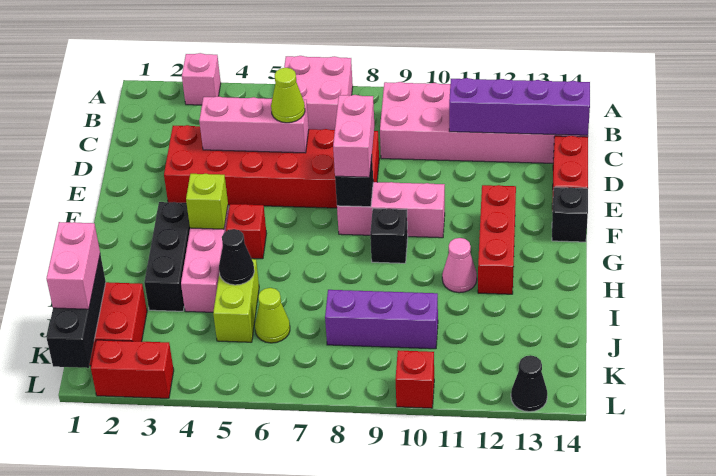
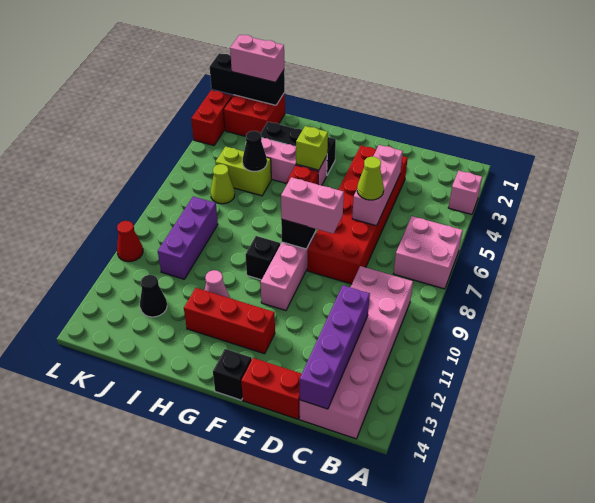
red 1x1 brick [395,350,434,408] -> red 1x1 cone [117,221,143,262]
black 1x1 cone [511,355,547,412] -> black 1x1 cone moved to [140,275,167,317]

